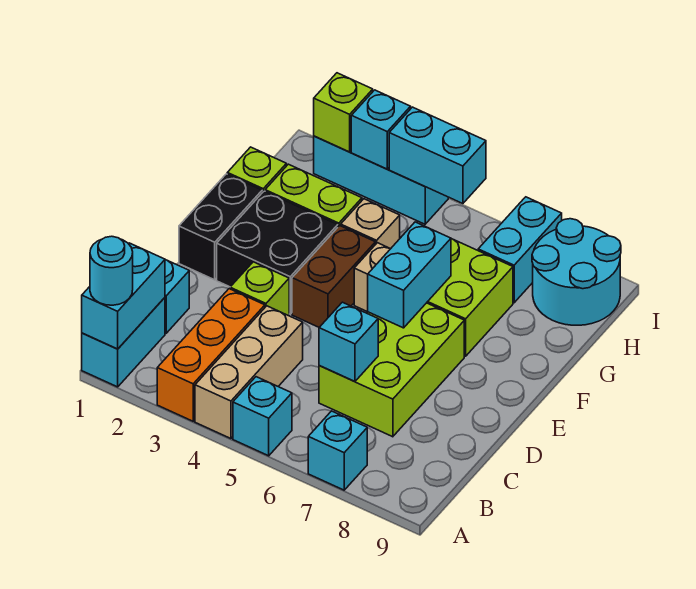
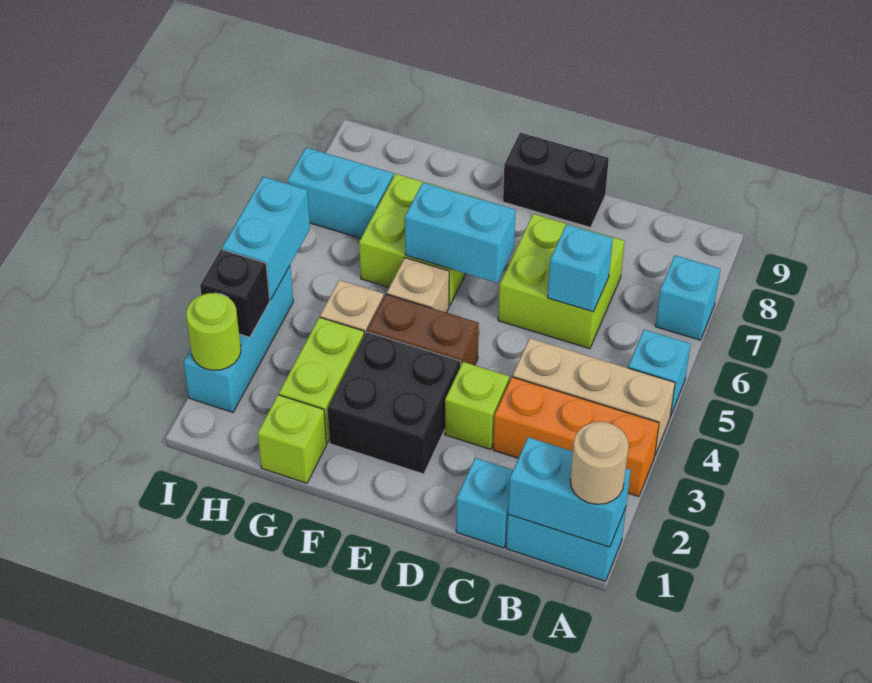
cyan 1x1 round brick [90,236,133,305] -> tan 1x1 round brick [570,422,629,504]
lime 2x3 brick [319,303,464,437] -> lime 2x2 brick [498,214,625,349]
black 1x2 brick [179,174,262,280] -> black 1x2 brick moved to [503,133,609,228]
cyan 2x2 round brick [532,219,621,325] -> none
lime 1x1 brick [314,73,373,152] -> lime 1x1 round brick [186,293,241,370]
cyan 1x1 brick [351,90,411,169] -> black 1x1 brick [200,250,270,337]

